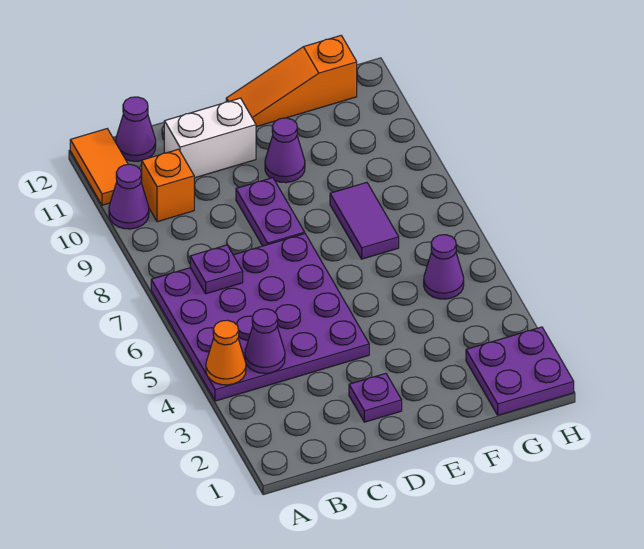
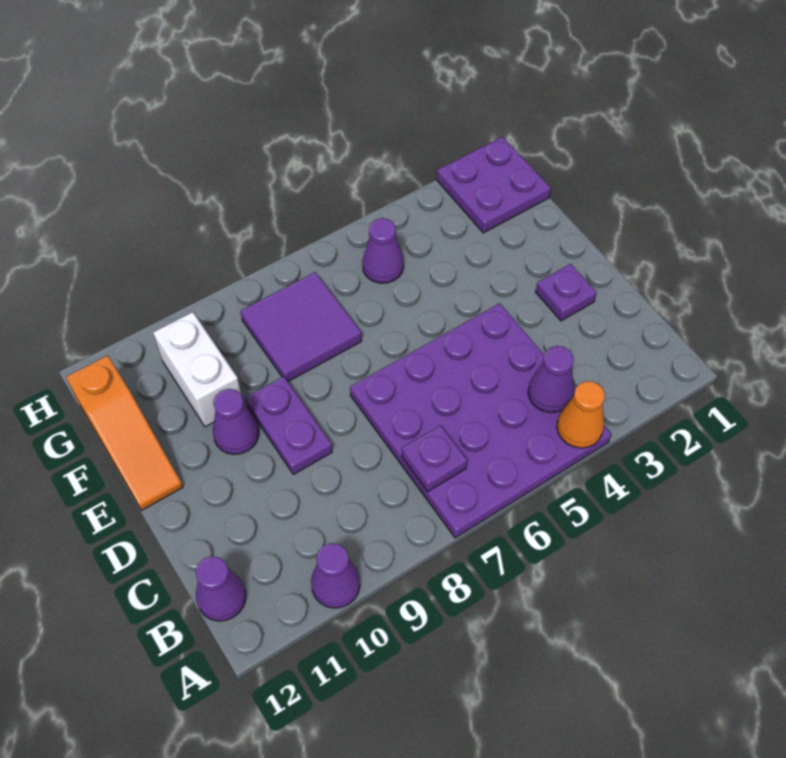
orange 1x2 tile [70,129,128,205] -> none
orange 1x1 brick [142,149,194,222] -> none
white 1x2 brick [164,98,256,178] -> white 1x2 brick moved to [153,312,241,427]
purple 1x2 plate [236,178,305,246] -> purple 1x2 plate turned to [245,376,332,474]
purple 1x2 tile [330,182,399,259] -> purple 2x2 tile [240,272,362,381]

